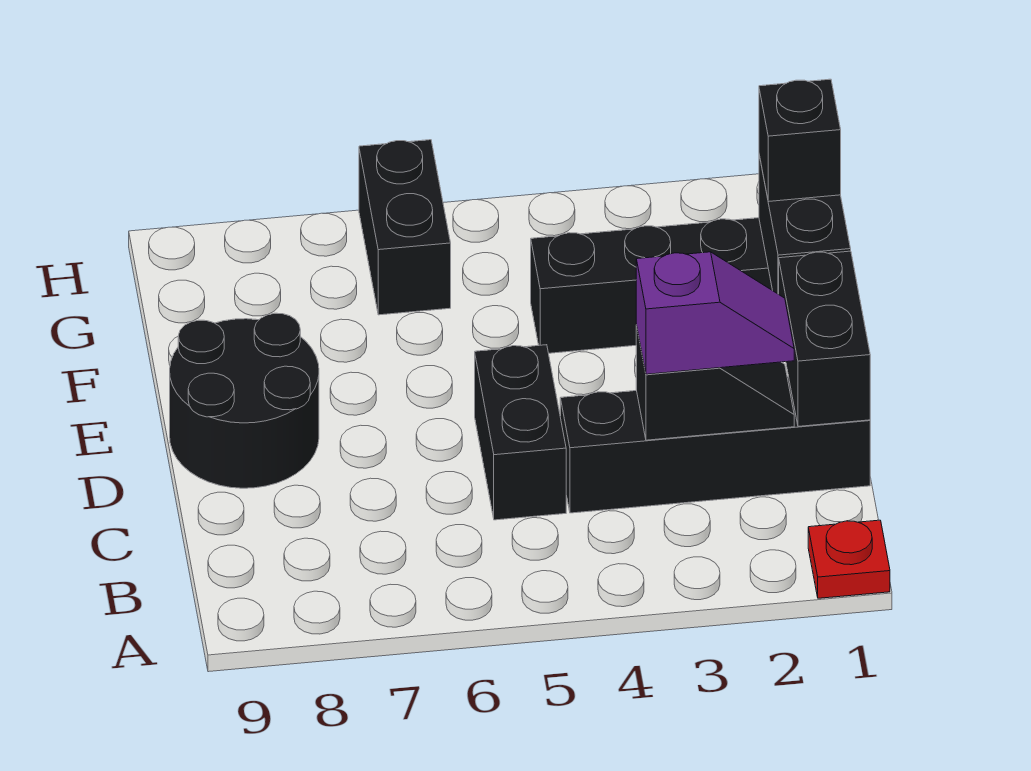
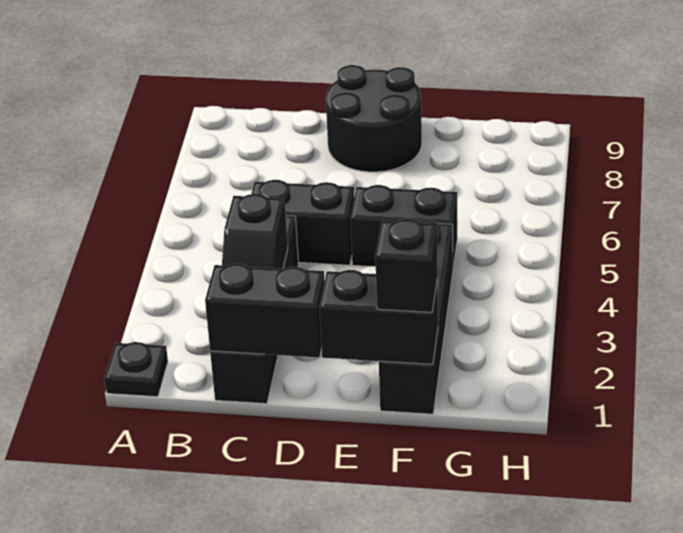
red 1x1 plate [808,520,890,598] -> black 1x1 plate [104,342,168,397]
purple 1x2 slope [636,252,794,374] -> none
black 1x2 brick [359,140,451,315] -> black 1x2 brick moved to [350,185,457,267]

